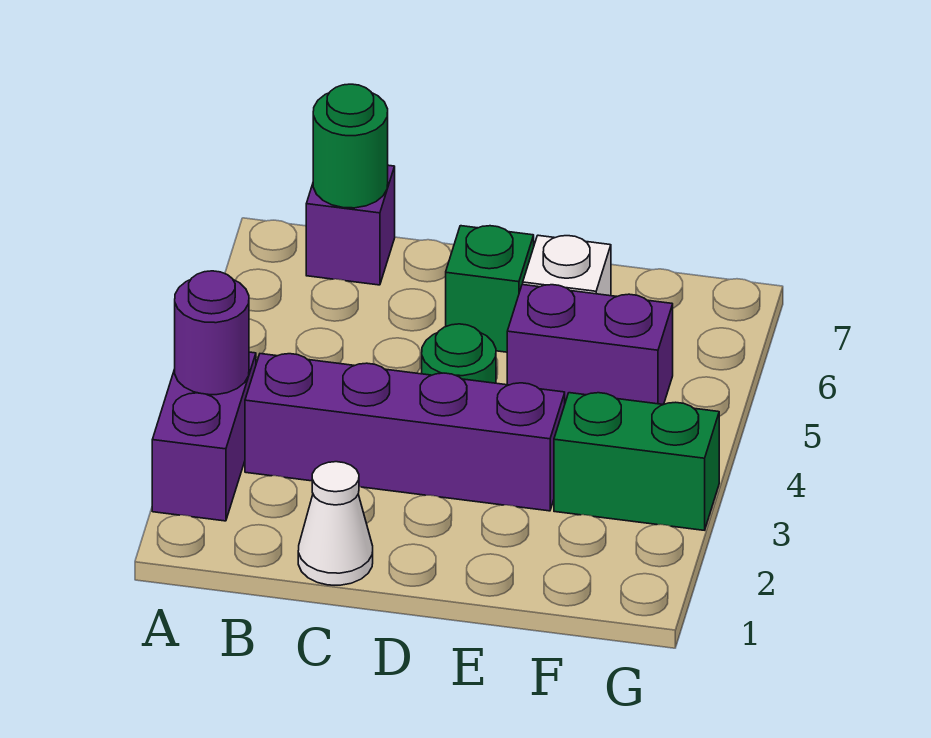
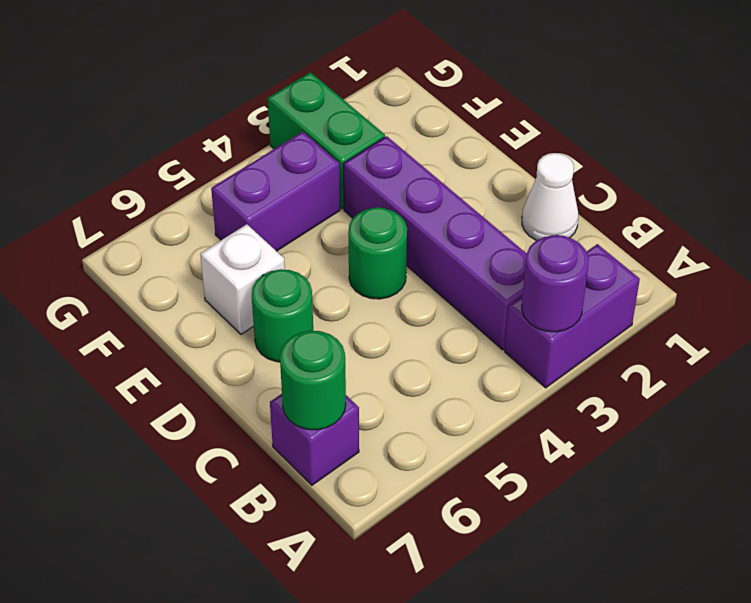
green 1x1 brick [446,226,534,352] -> green 1x1 round brick [252,269,313,362]
purple 1x2 brick [507,285,673,405] -> purple 1x2 brick turned to [211,132,340,251]

